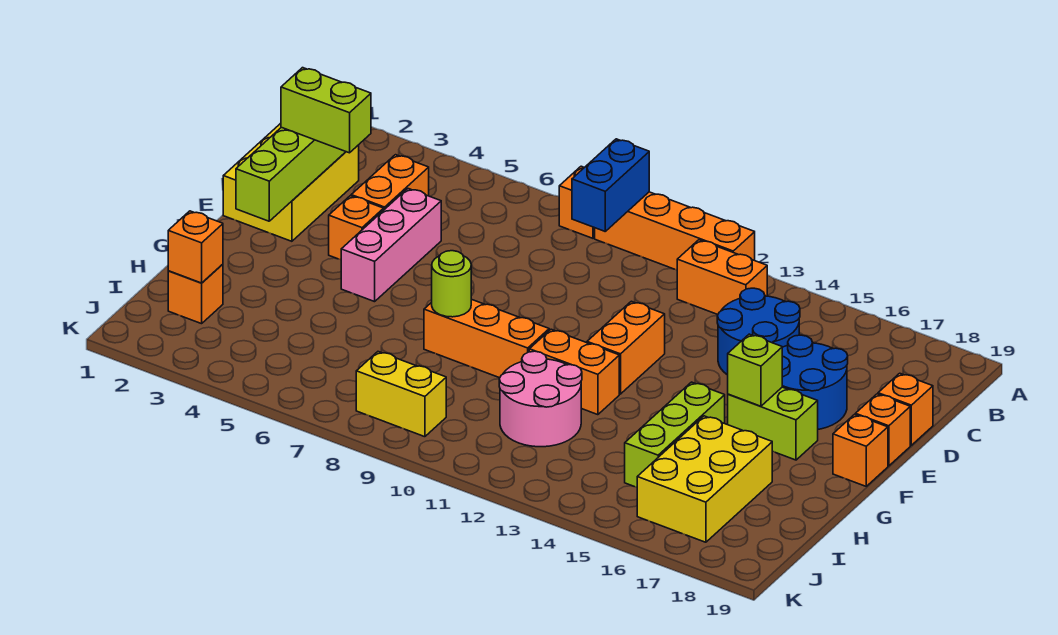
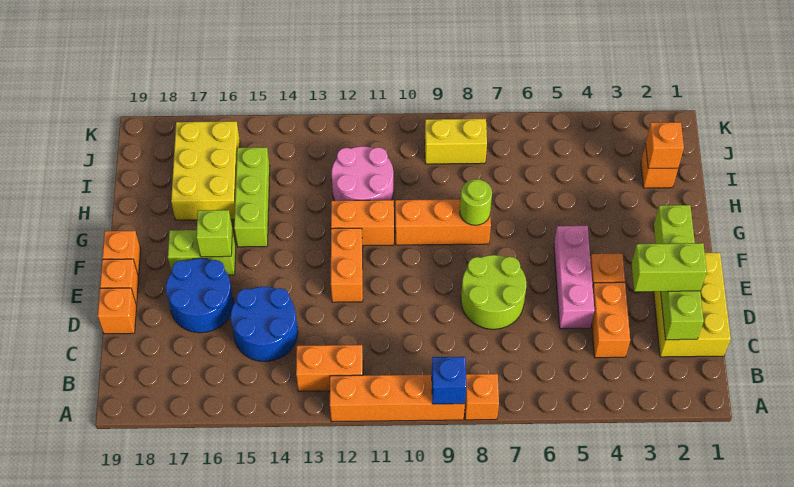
blue 1x2 brick [572,139,649,231] -> blue 1x1 brick [432,357,466,404]
none -> lime 2x2 round brick [461,255,526,329]

